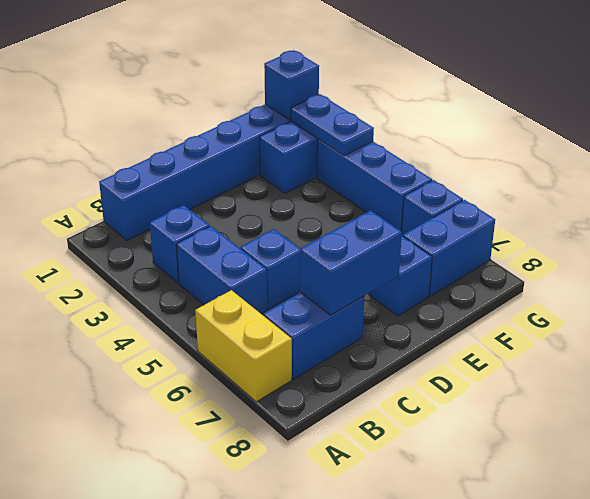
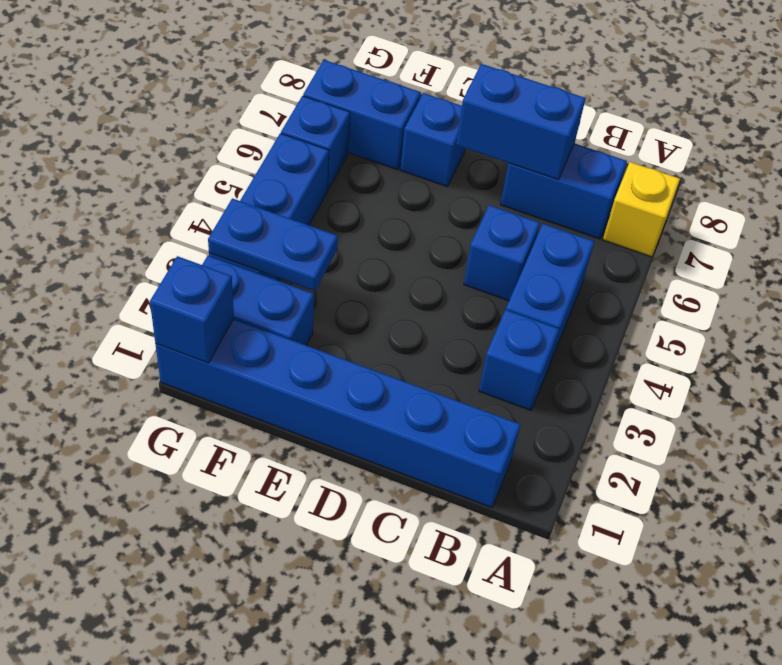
yellow 1x2 brick [195,290,292,402] -> yellow 1x1 brick [603,162,680,257]
blue 1x2 plate [291,94,374,156] -> blue 1x2 plate turned to [208,198,338,291]

